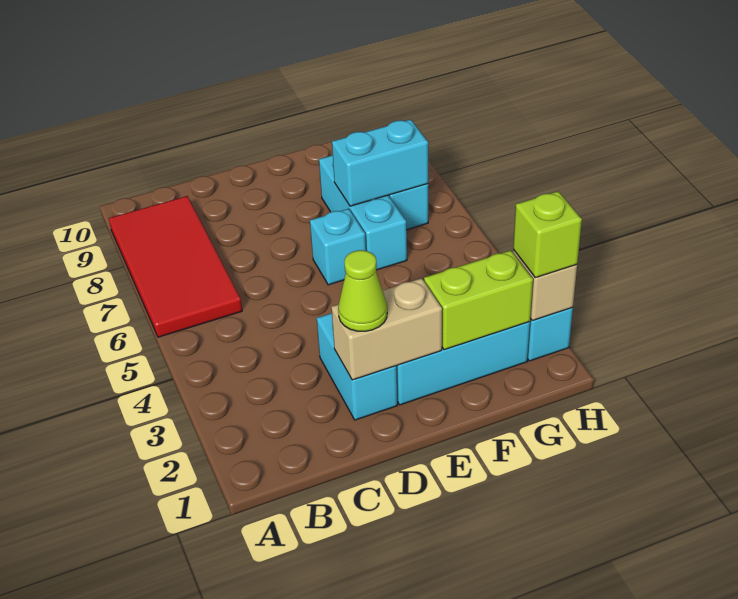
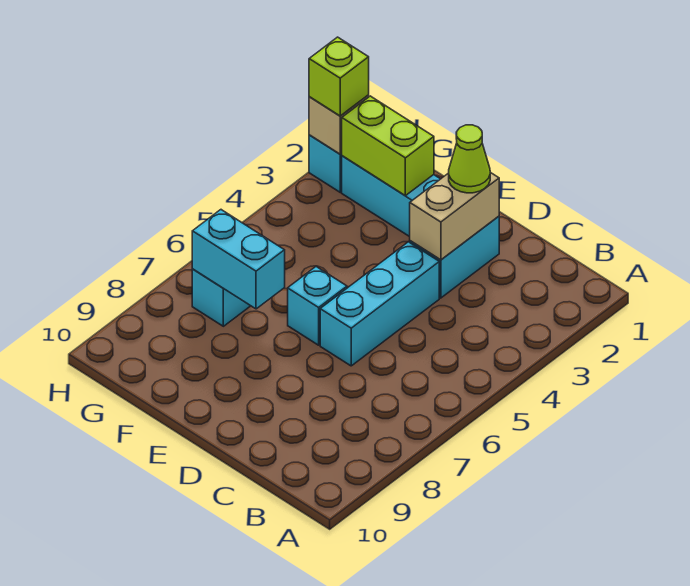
red 2x4 tile [109,196,242,337] -> none
tan 1x2 brick [331,278,442,380] -> tan 1x2 brick turned to [410,172,499,260]
cyan 1x3 brick [319,155,407,270] -> cyan 1x3 brick moved to [320,242,439,366]

